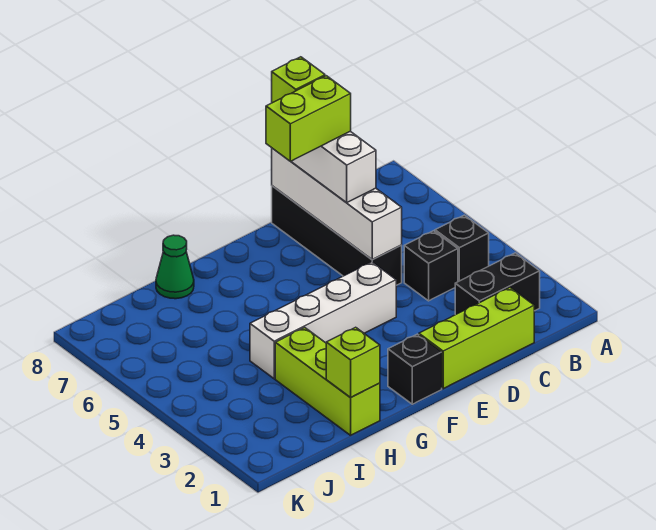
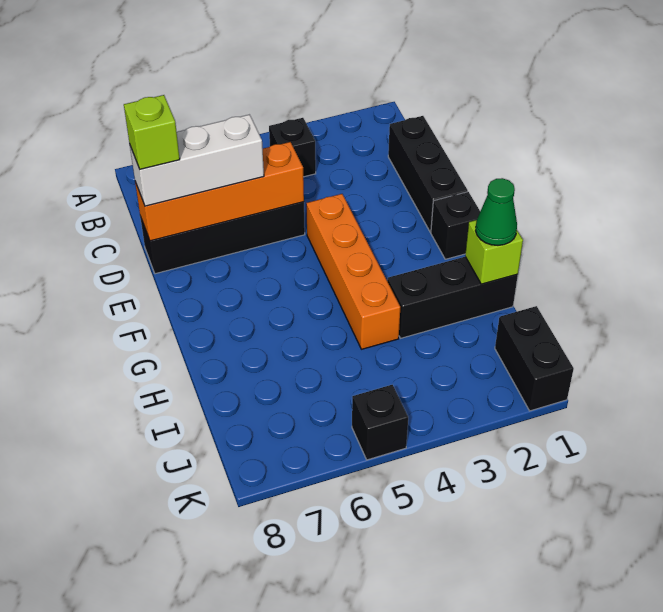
black 1x2 brick [455,253,540,315] -> black 1x2 brick moved to [495,306,574,411]
lime 1x3 brick [419,288,534,389] -> black 1x3 brick [388,116,468,232]
black 1x1 brick [404,231,458,301] -> black 1x1 brick moved to [352,385,408,460]
white 1x4 brick [272,148,402,260] -> orange 1x4 brick [135,142,304,241]
lime 1x2 brick [266,76,351,161] -> none
white 1x4 brick [250,262,396,379] -> orange 1x4 brick [306,194,400,349]
lime 1x3 brick [275,328,380,435] -> black 1x3 brick [387,257,518,338]
green 1x1 cone [156,235,194,299] -> green 1x1 cone moved to [476,178,517,245]

